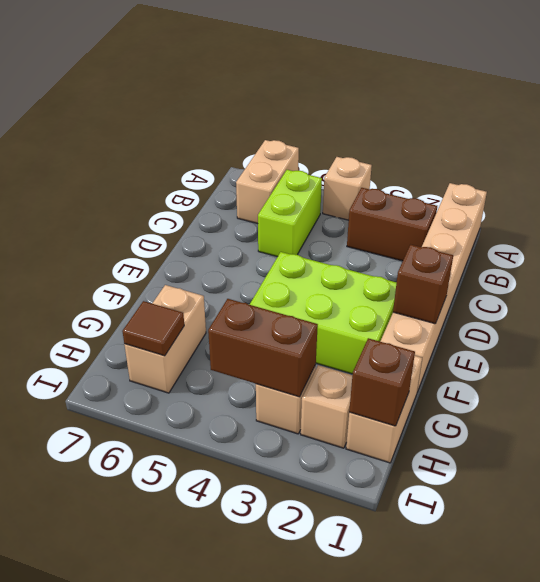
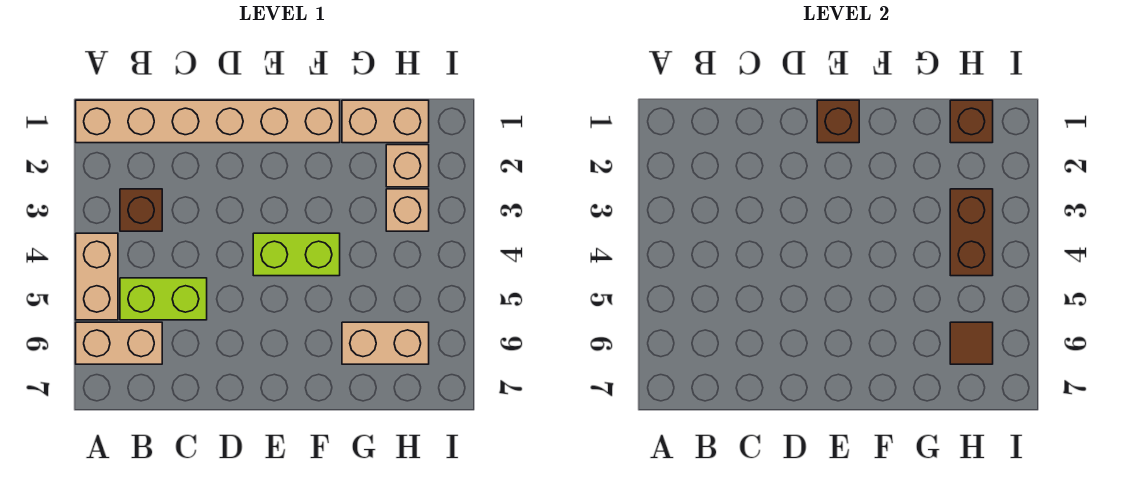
tan 1x1 brick [323,157,372,220] -> tan 1x2 brick [76,233,118,320]
brown 1x2 brick [347,188,437,261] -> brown 1x1 brick [120,189,162,231]
lime 2x3 brick [250,252,397,374] -> lime 1x2 brick [253,233,340,276]

